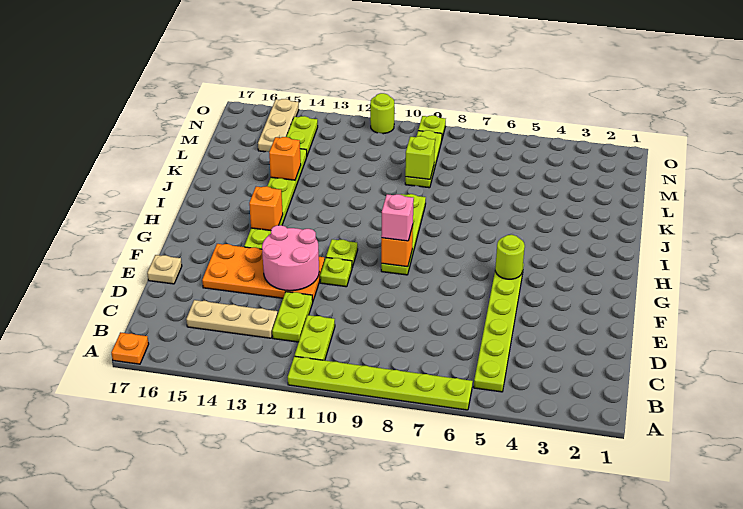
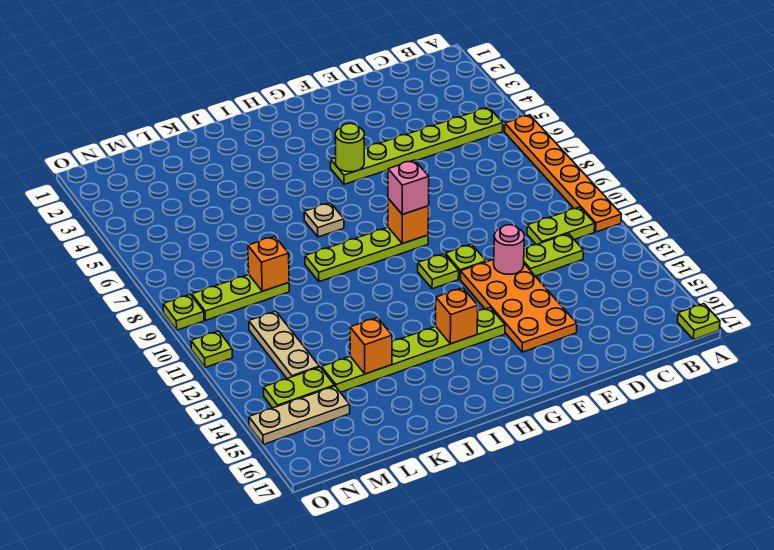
lime 1x6 plate [288,356,473,410] -> orange 1x6 plate [505,115,621,232]
orange 1x1 plate [111,333,149,364] -> lime 1x1 plate [678,304,720,340]
tan 1x3 plate [186,300,278,338] -> tan 1x3 plate moved to [249,311,319,378]
pink 2x2 round brick [262,225,319,291] -> pink 1x1 round brick [494,225,524,274]
tan 1x1 plate [147,255,182,284] -> tan 1x1 plate moved to [304,203,344,237]
lime 1x1 brick [405,136,435,179] -> orange 1x1 brick [248,236,289,291]
lime 1x1 round brick [370,93,394,134] -> lime 1x1 plate [191,331,233,367]

